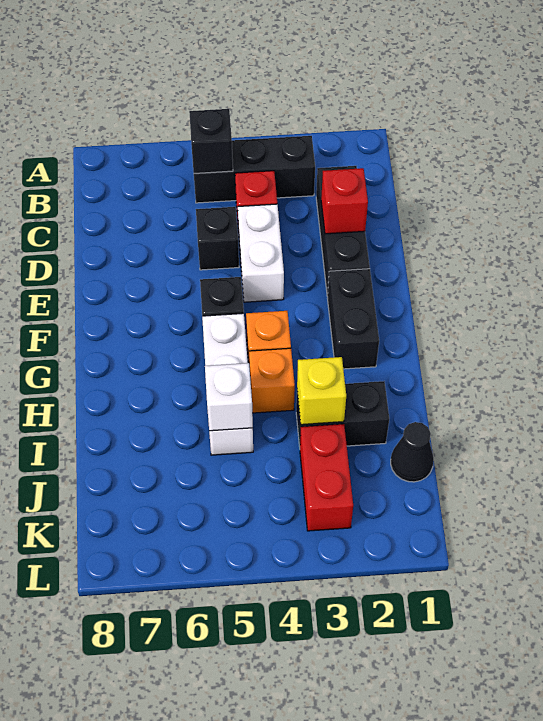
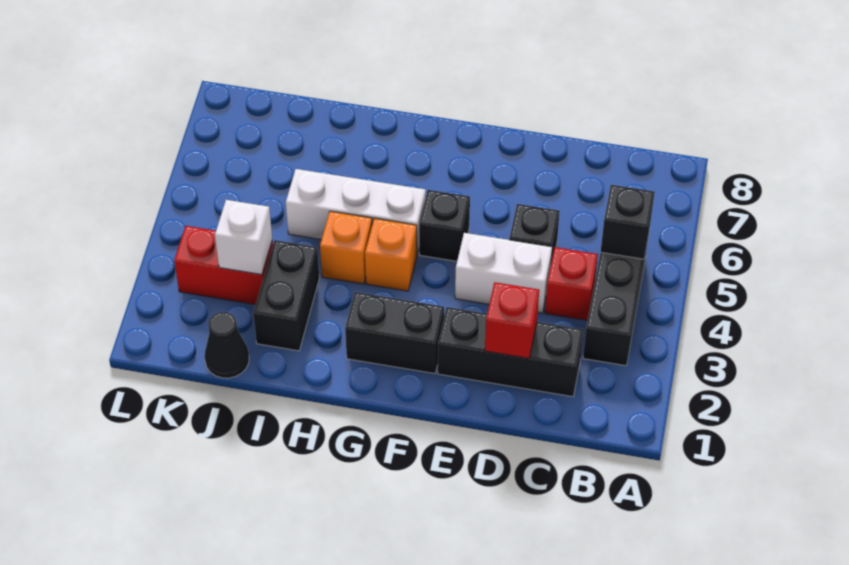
yellow 1x1 brick [297,357,346,425] -> none
white 1x1 brick [205,363,253,431] -> white 1x1 brick moved to [215,200,272,275]

